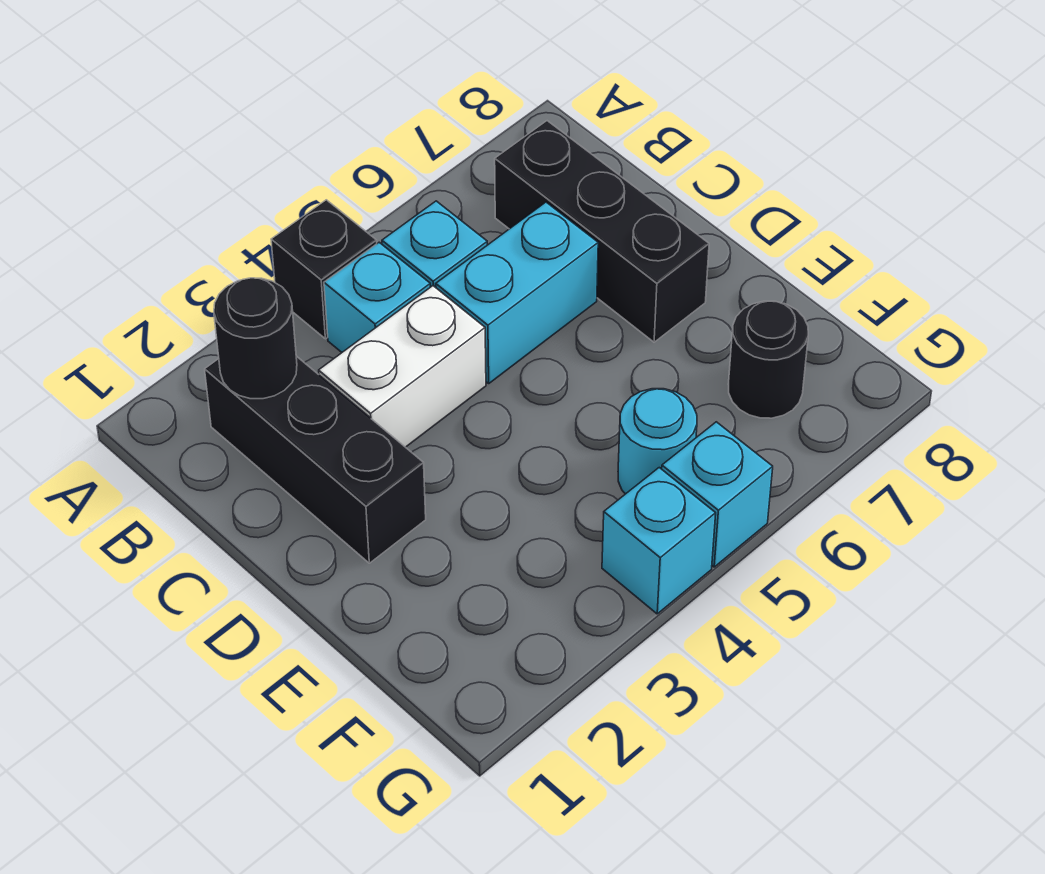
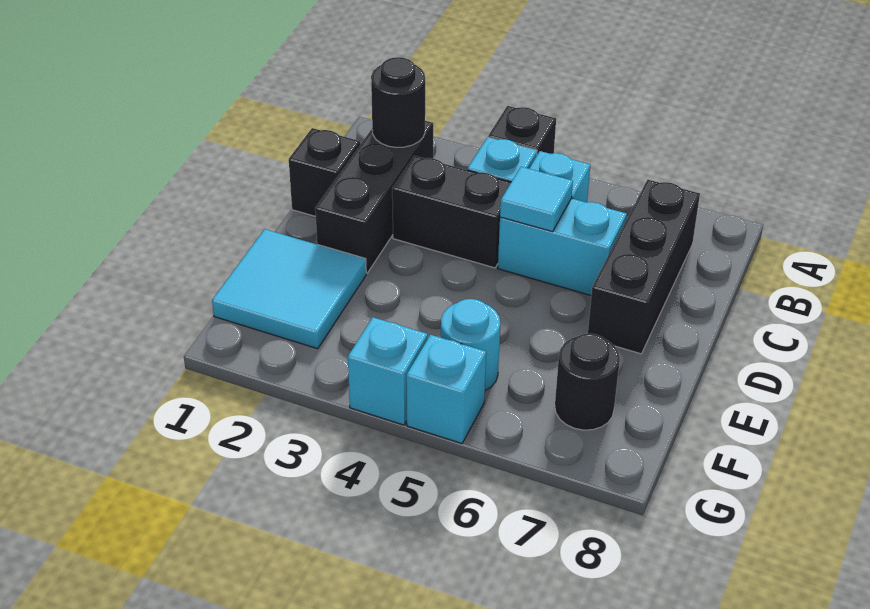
none -> black 1x1 brick [289,128,360,216]
white 1x2 brick [319,286,486,447] -> black 1x2 brick [392,156,511,268]
none -> cyan 1x1 tile [500,167,573,232]
none -> cyan 2x2 tile [212,229,366,349]

